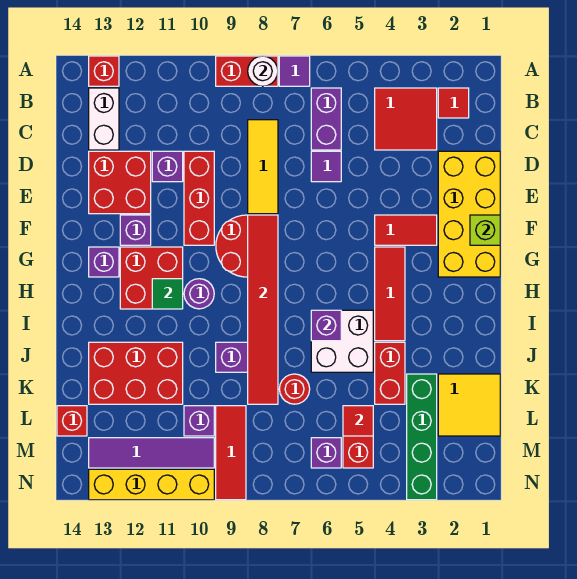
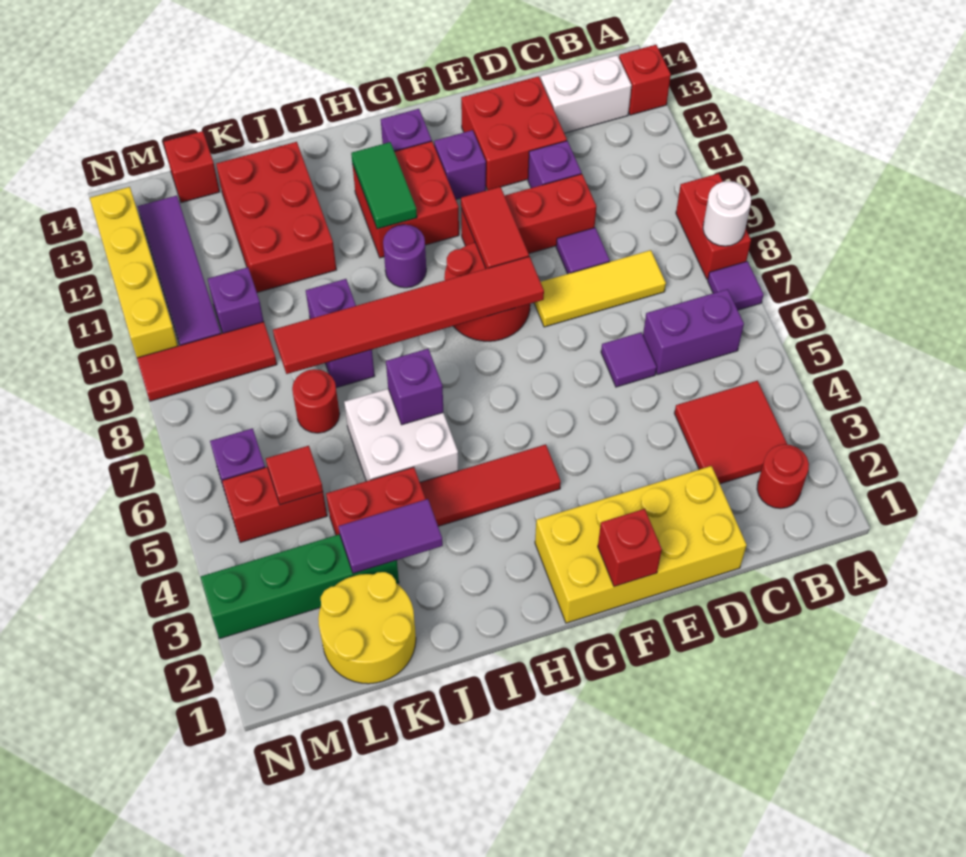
red 1x1 tile [438,88,469,118] -> red 1x1 round brick [757,444,809,509]
none -> purple 1x1 tile [556,228,610,274]
lime 1x1 brick [470,215,500,245] -> red 1x1 brick [598,509,662,587]
red 1x2 tile [375,215,437,245] -> red 1x2 tile moved to [461,187,529,269]
green 1x1 tile [152,279,183,309] -> green 1x2 tile [351,142,417,229]
none -> purple 1x2 tile [338,499,443,574]
yellow 2x2 tile [438,374,500,436] -> yellow 2x2 round brick [318,572,416,684]

